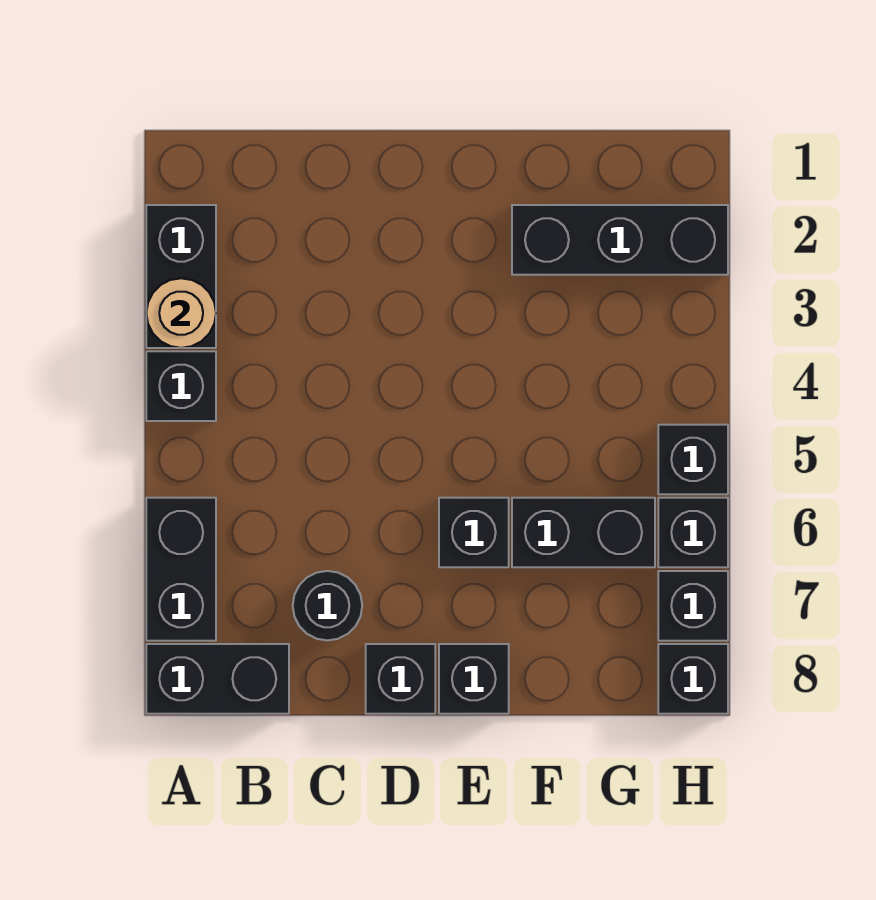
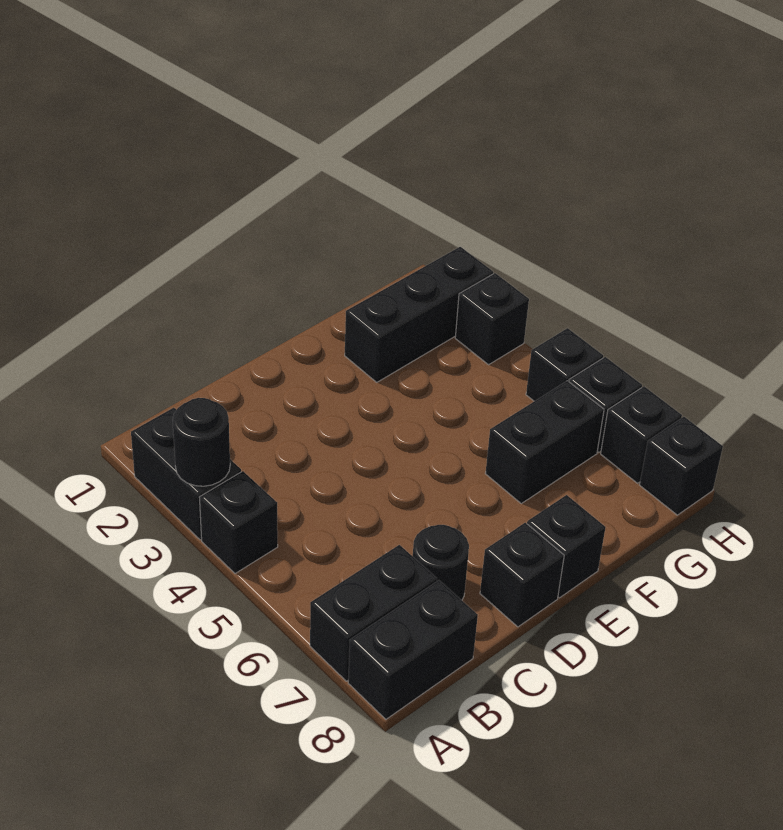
tan 1x1 round brick [146,278,216,348] -> black 1x1 round brick [173,398,230,486]
black 1x2 brick [146,498,216,641] -> black 1x2 brick turned to [310,545,437,681]
black 1x1 brick [439,498,509,567] -> black 1x1 brick moved to [455,273,529,365]

